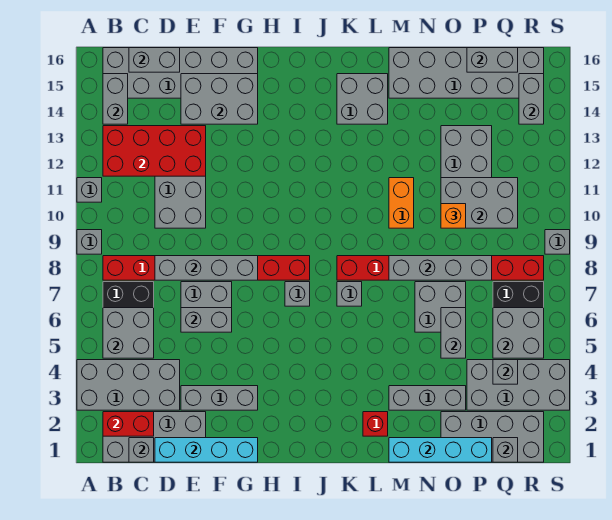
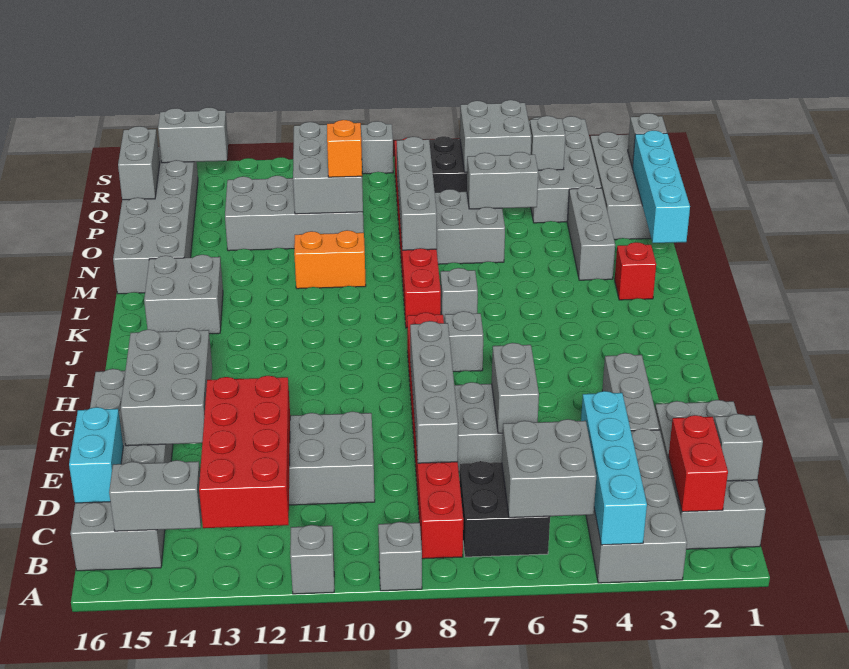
grey 1x2 brick [129,48,180,72] -> cyan 1x2 brick [69,407,123,503]
cyan 1x4 brick [155,438,258,462] -> cyan 1x4 brick moved to [581,391,647,545]

